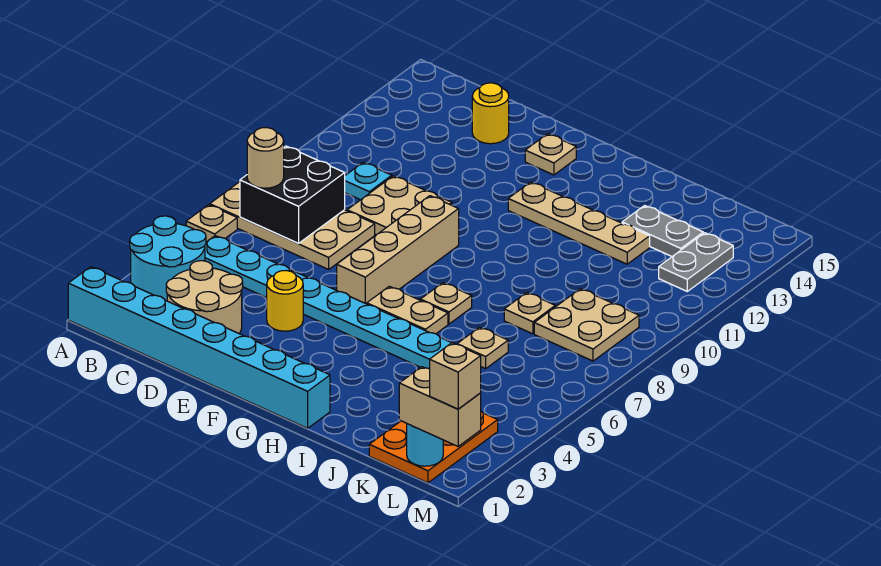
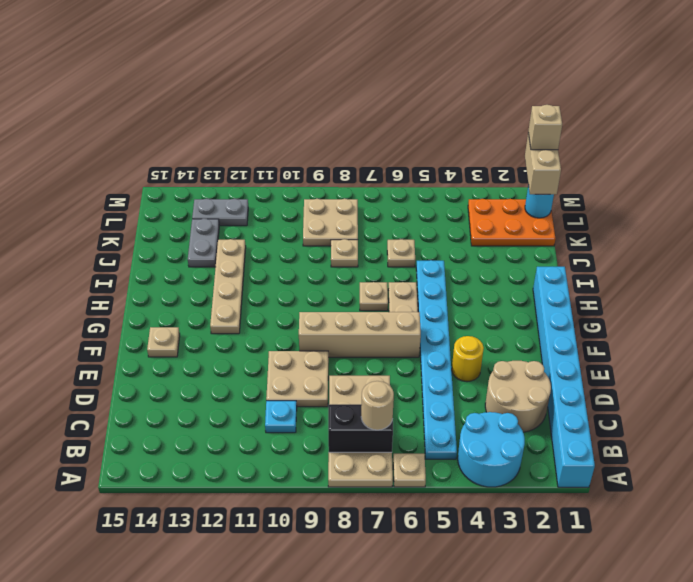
black 2x2 brick [240,146,345,243] -> black 1x2 brick [328,404,393,452]
yellow 1x1 round brick [472,83,509,144] -> none

